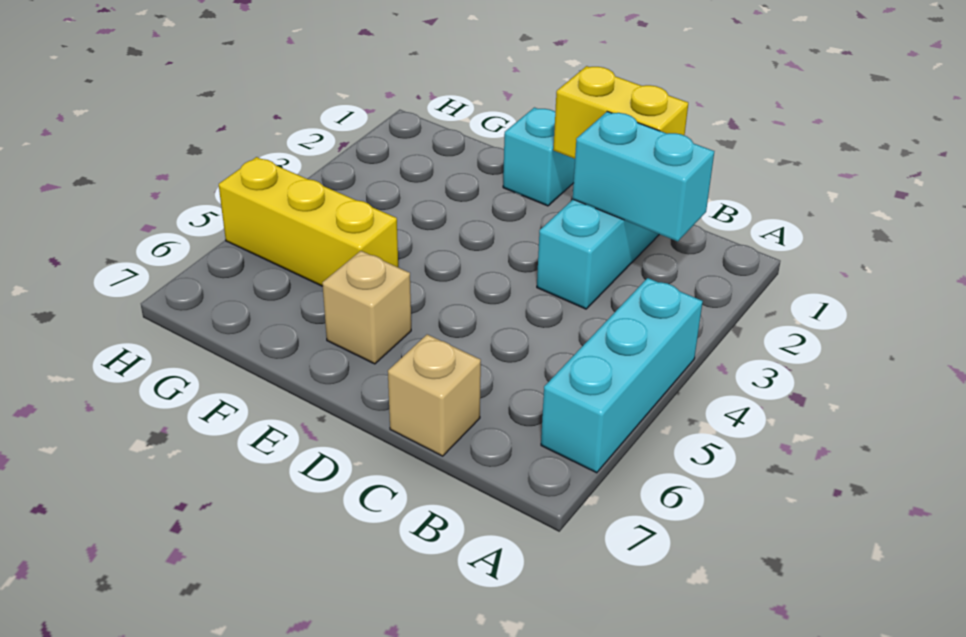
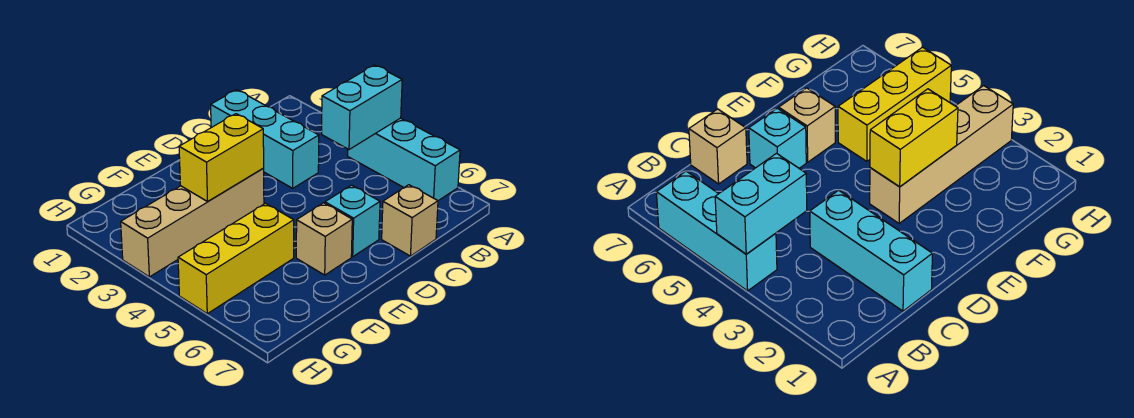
cyan 1x2 brick [573,112,714,242] -> cyan 1x2 brick moved to [322,65,402,149]
yellow 1x2 brick [553,66,688,159] -> yellow 1x2 brick moved to [179,114,264,202]
cyan 1x1 brick [503,108,575,206] -> cyan 1x1 brick moved to [325,185,380,257]
none -> tan 1x4 brick [121,169,264,277]

